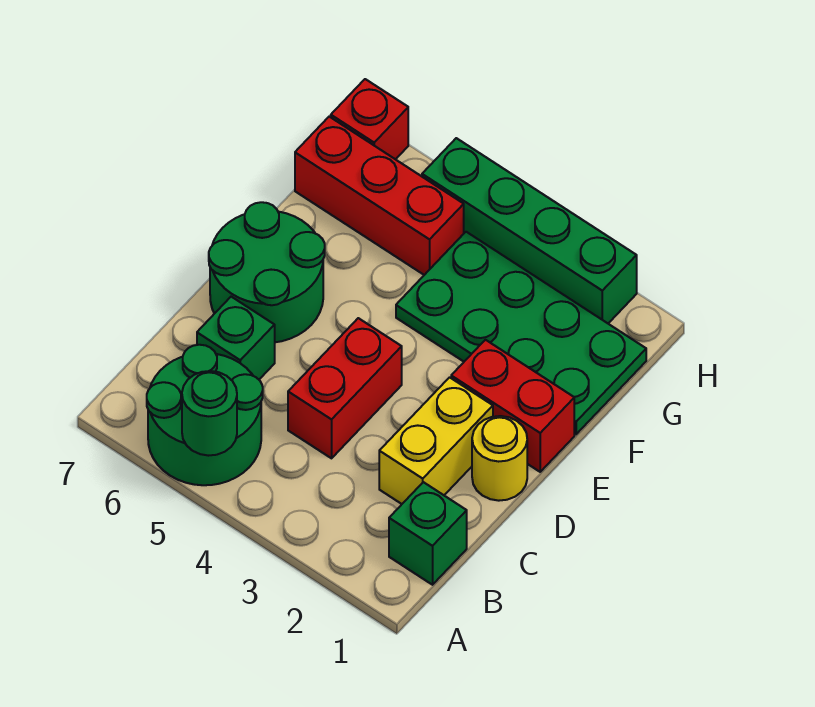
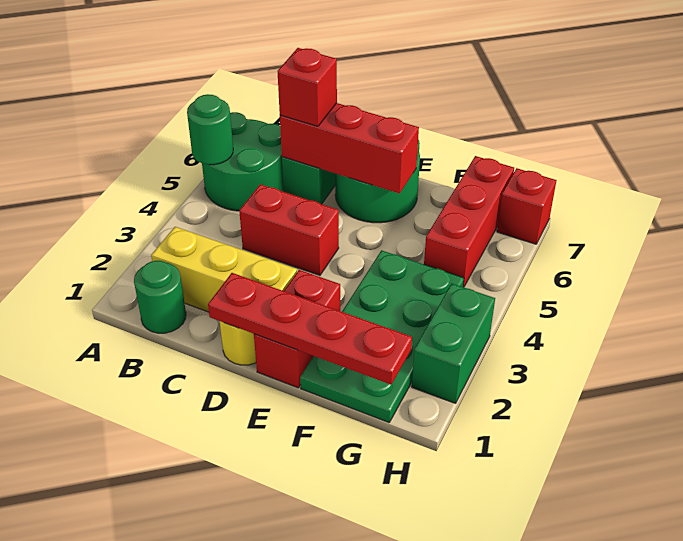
green 1x1 brick [389,482,467,585] -> green 1x1 round brick [134,261,186,333]
yellow 1x2 brick [379,377,493,504] -> yellow 1x3 brick [151,227,297,312]
none -> red 1x3 brick [280,103,419,193]
none -> red 1x1 brick [278,48,337,126]
none -> red 1x4 plate [208,273,412,384]
green 1x4 brick [422,138,637,323] -> green 1x2 brick [412,284,495,403]

